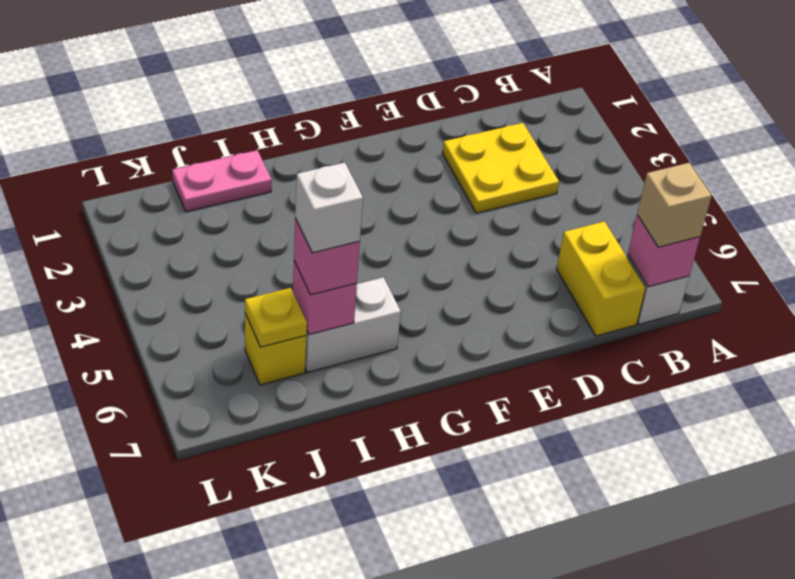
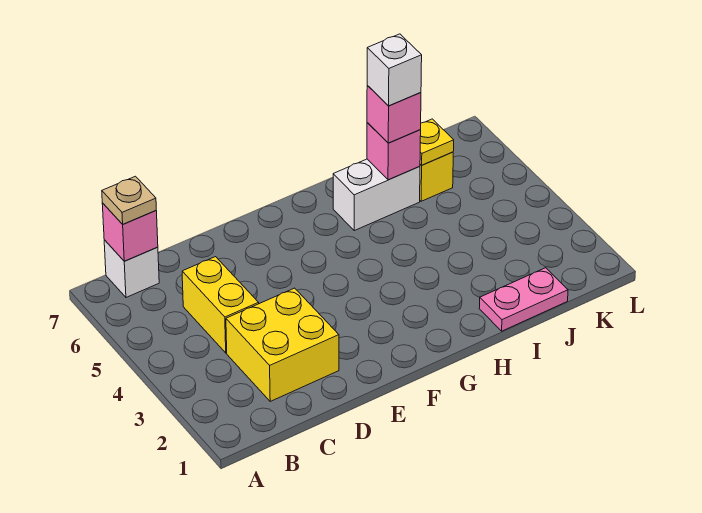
tan 1x1 brick [637,163,712,247] -> tan 1x1 plate [102,176,156,224]
yellow 2x2 plate [442,123,559,213] -> yellow 2x2 brick [226,288,339,401]
yellow 1x2 brick [557,221,646,336] -> yellow 1x2 brick moved to [182,257,259,353]

